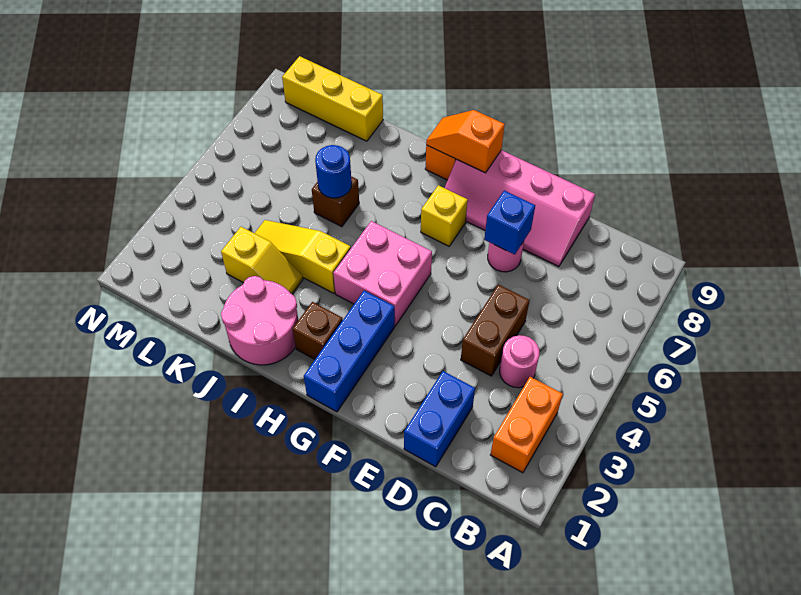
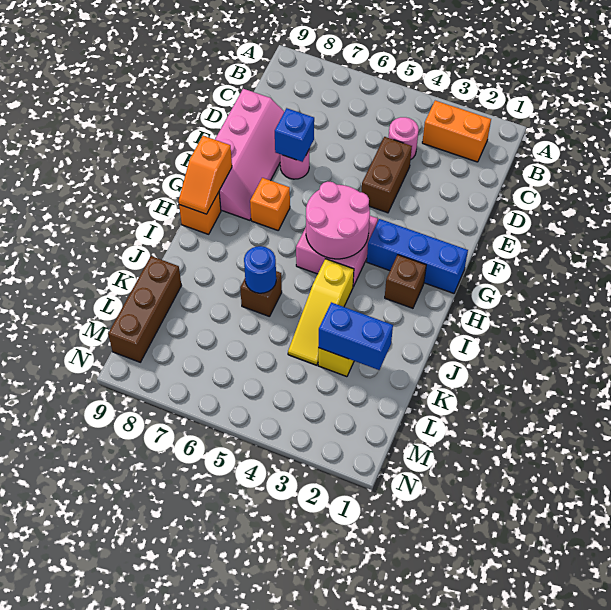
blue 1x2 brick [404,371,475,467] -> blue 1x2 brick moved to [318,302,393,370]
brown 1x2 brick [461,284,530,376] -> brown 1x2 brick turned to [361,137,412,213]
yellow 1x1 brick [421,185,468,246] -> orange 1x1 brick [250,178,290,230]
pink 2x2 round brick [221,276,298,365] -> pink 2x2 round brick moved to [306,182,370,259]
yellow 1x3 brick [282,56,383,141] -> brown 1x3 brick [108,256,181,362]

